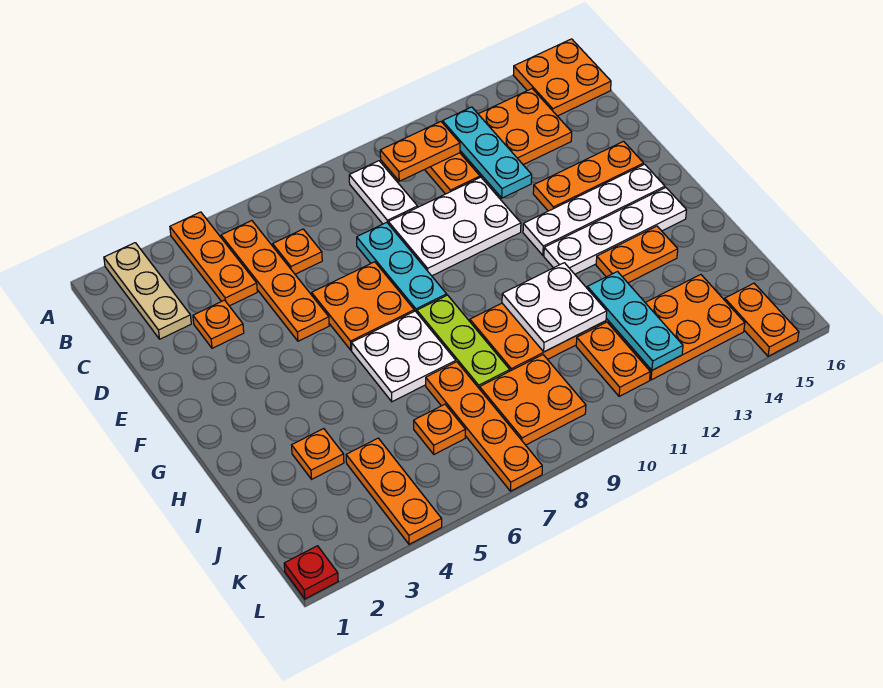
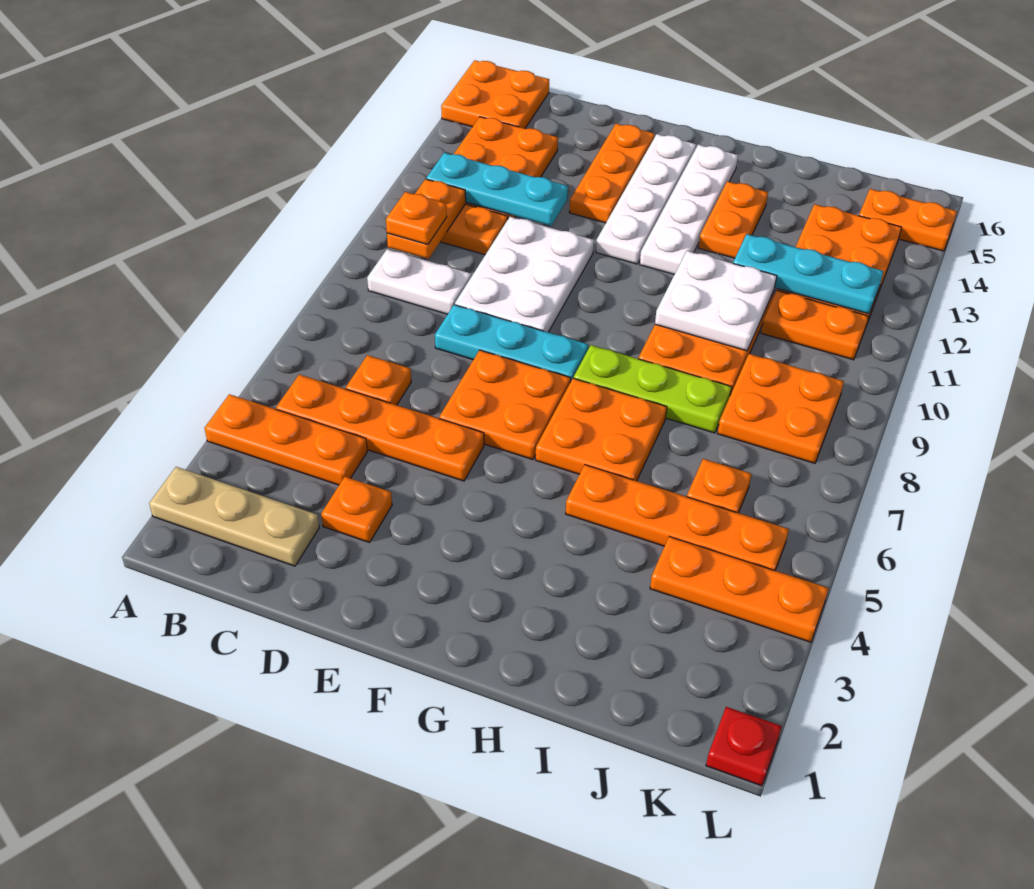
white 2x2 plate [352,311,456,402] -> orange 2x2 plate [536,378,667,481]
orange 1x1 plate [292,429,344,479] -> orange 1x1 plate moved to [386,192,447,245]
orange 1x4 plate [426,362,542,491] -> orange 1x4 plate moved to [566,465,789,570]

